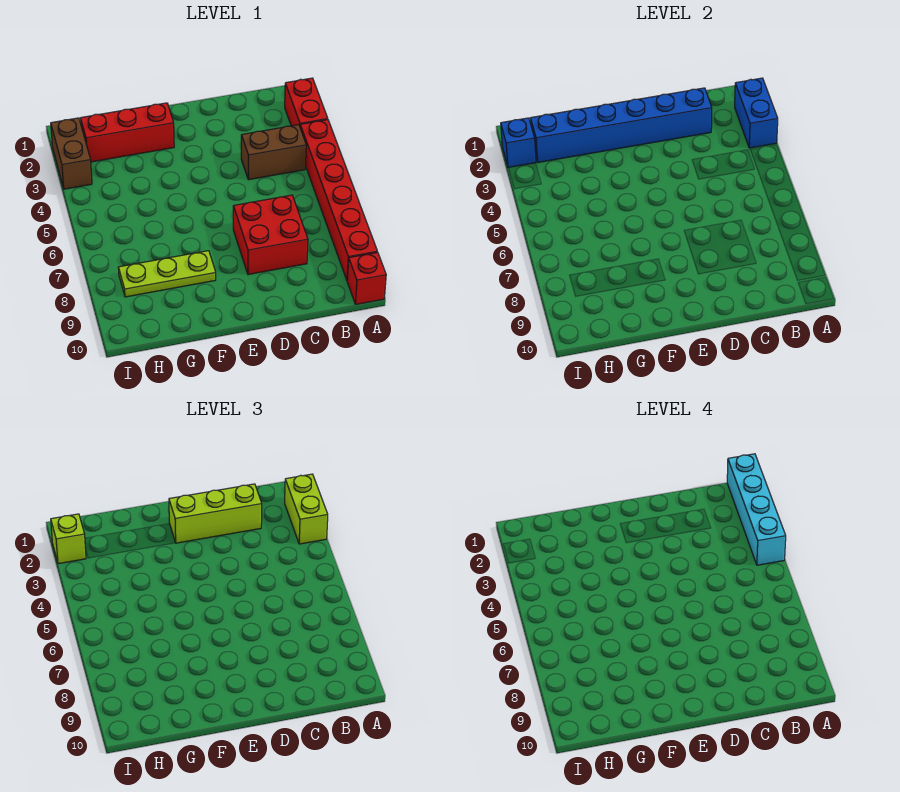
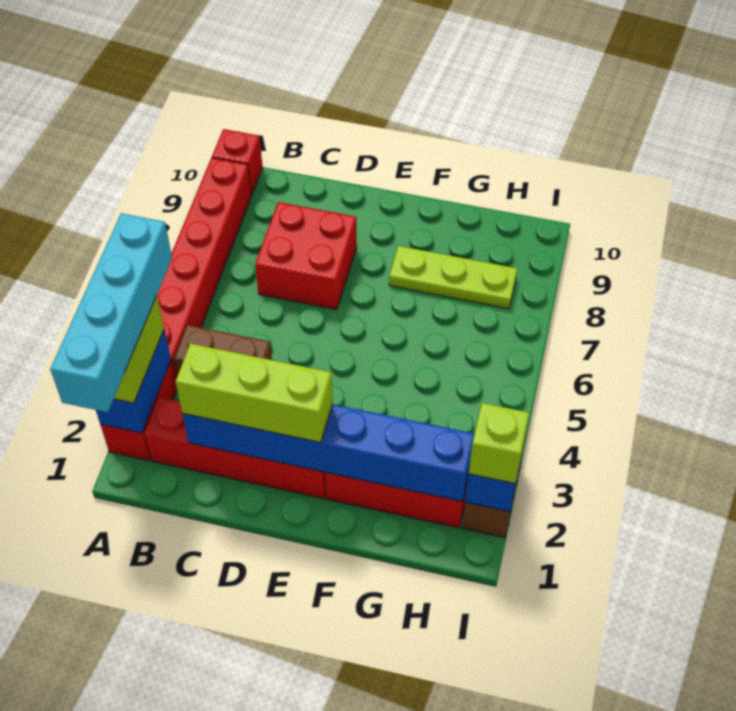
none -> red 1x4 brick [145,397,326,498]

